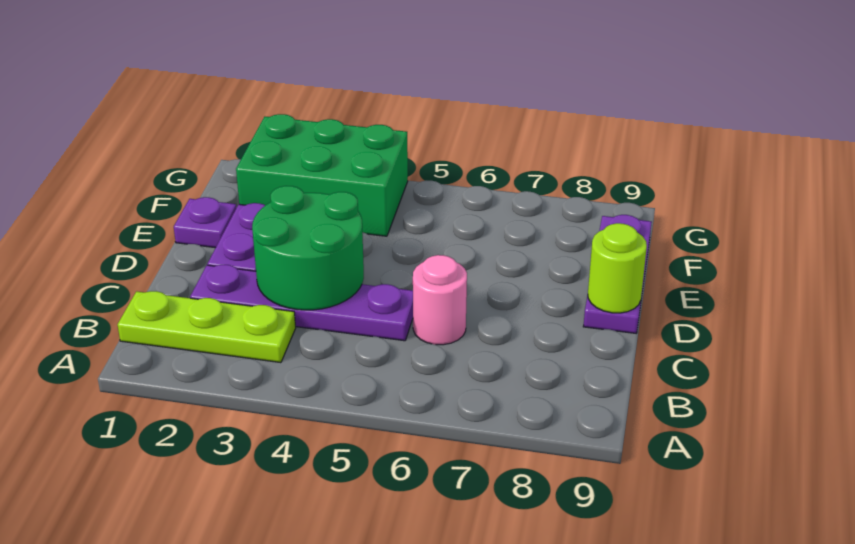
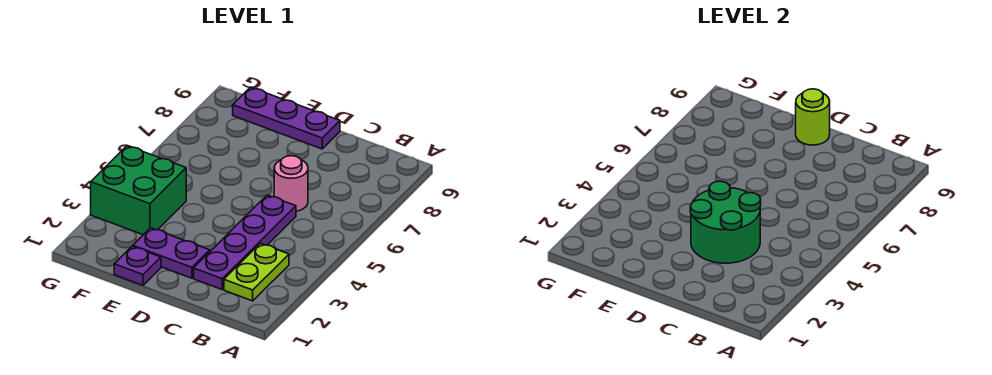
lime 1x3 plate [118,291,296,363] -> lime 1x2 plate [224,243,289,301]
green 2x3 brick [236,114,408,236] -> green 2x2 brick [91,146,186,235]

